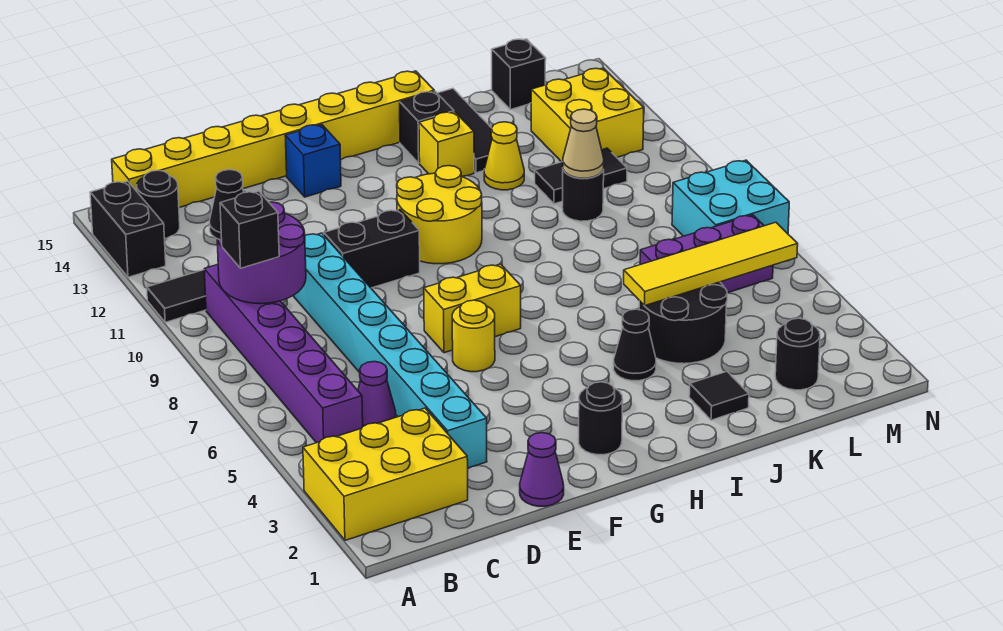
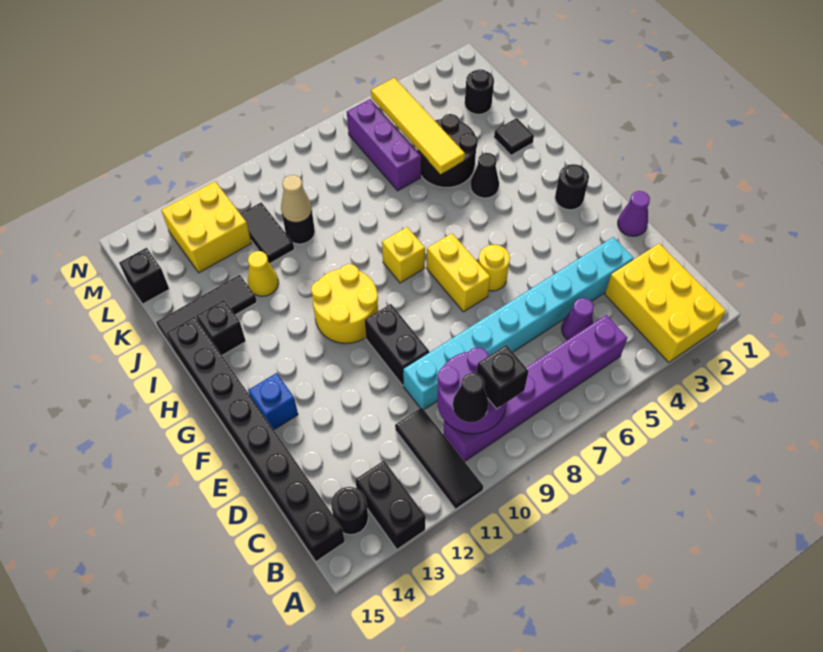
black 1x2 brick [90,181,166,277] -> black 1x2 brick turned to [355,461,426,549]
yellow 1x8 brick [112,71,434,208] -> black 1x8 brick [167,317,345,561]
yellow 1x1 brick [419,112,474,176] -> yellow 1x1 brick moved to [382,227,425,283]
cyan 2x2 brick [672,160,789,236] -> none

